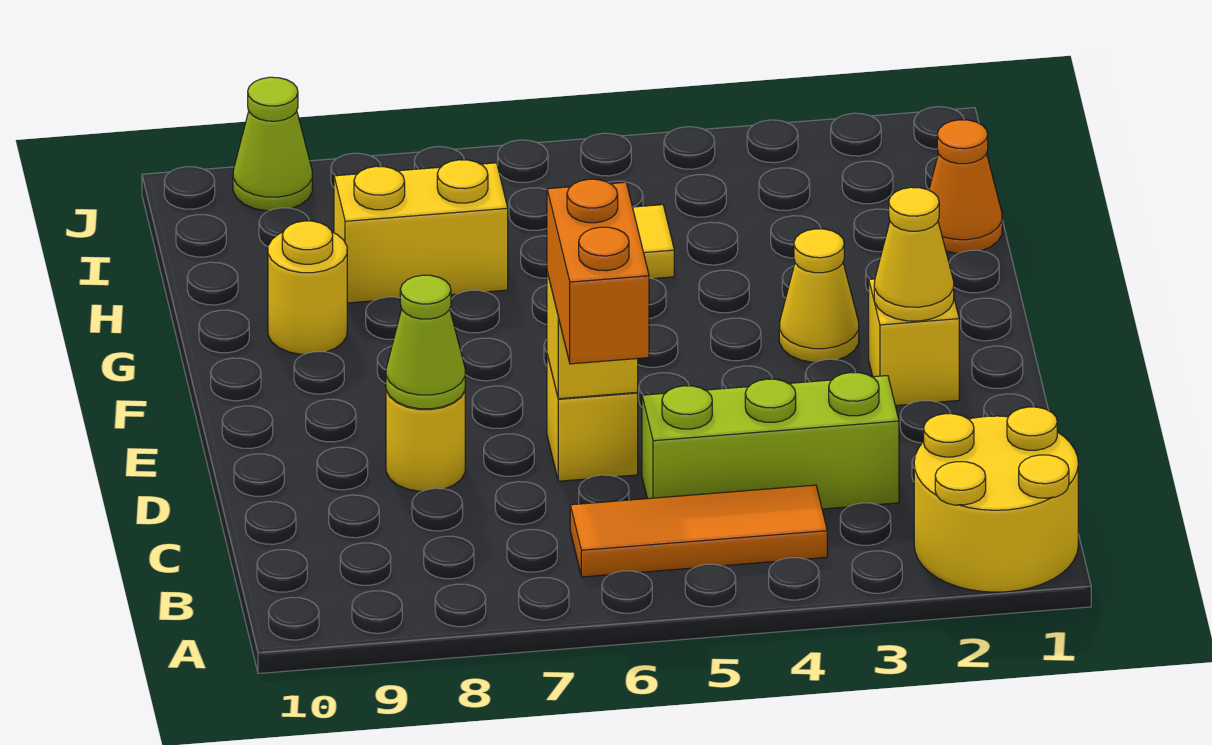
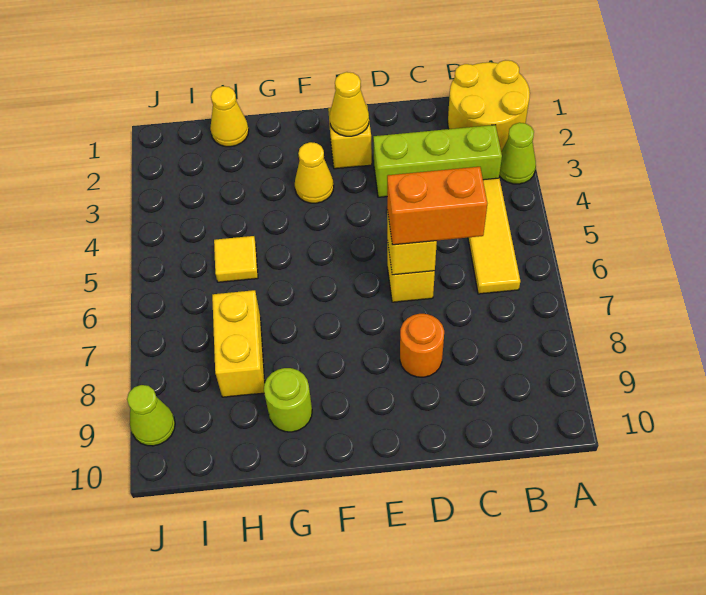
orange 1x3 tile [570,485,827,577] -> yellow 1x3 tile [468,178,520,294]
lime 1x3 brick [642,372,899,509] -> lime 1x3 brick turned to [373,125,502,197]
yellow 1x1 round brick [386,390,465,491] -> orange 1x1 round brick [400,314,444,377]
lime 1x1 cone [386,275,465,409] -> lime 1x1 cone moved to [499,123,536,184]
yellow 1x1 round brick [268,221,347,354] -> lime 1x1 round brick [264,368,312,432]
orange 1x1 cone [929,120,1002,253] -> yellow 1x1 cone [210,86,249,147]

